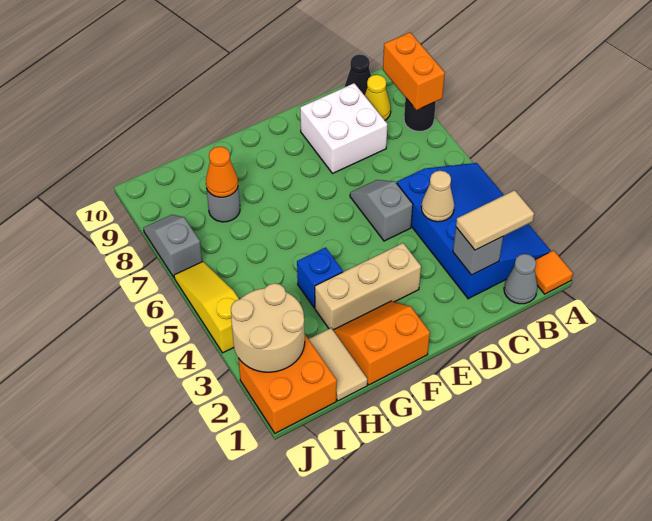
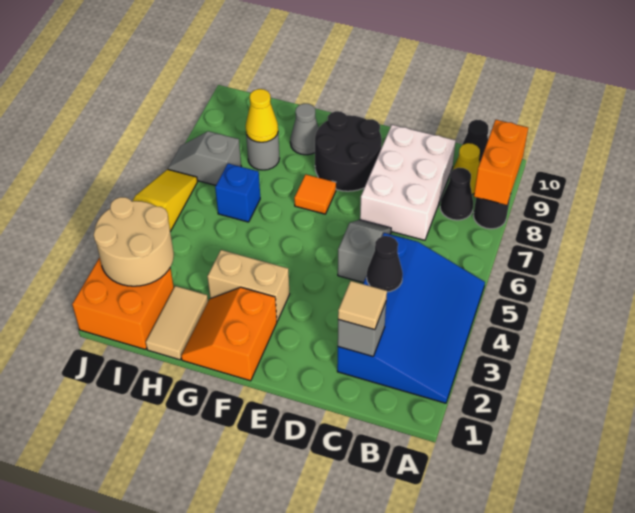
orange 1x1 tile [535,250,573,294] -> orange 1x1 tile moved to [294,174,336,214]
grey 1x1 cone [504,254,538,304] -> grey 1x1 cone moved to [290,104,319,155]
tan 1x2 tile [456,190,534,250] -> tan 1x1 tile [338,281,387,330]
none -> black 1x1 cone [440,168,473,220]
tan 1x1 cone [421,171,454,222] -> black 1x1 cone [367,236,403,292]
white 2x2 brick [300,83,387,173] -> white 2x3 brick [360,125,456,240]
tan 1x3 brick [315,243,421,330] -> tan 1x2 brick [207,250,290,321]
none -> black 2x2 round brick [315,111,382,191]
orange 2x2 slope [333,301,430,385] -> orange 2x2 slope turned to [181,287,277,381]
blue 1x1 brick [297,247,343,308] -> blue 1x1 brick moved to [215,164,260,222]
orange 1x1 cone [206,147,238,197] -> yellow 1x1 cone [246,89,278,142]
grey 1x2 slope [143,215,202,277] -> grey 1x2 slope turned to [168,131,241,185]

